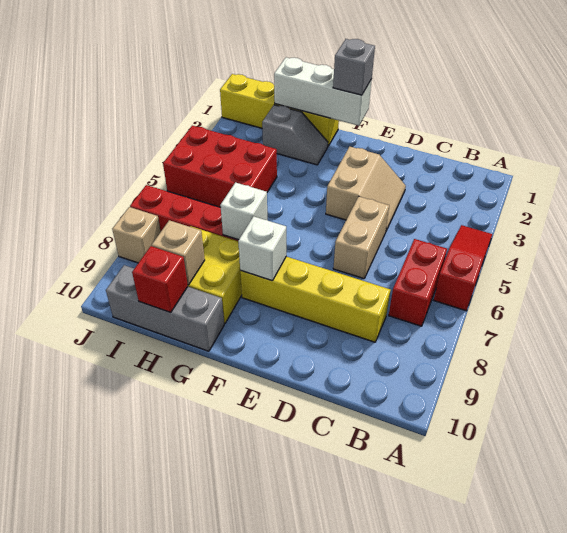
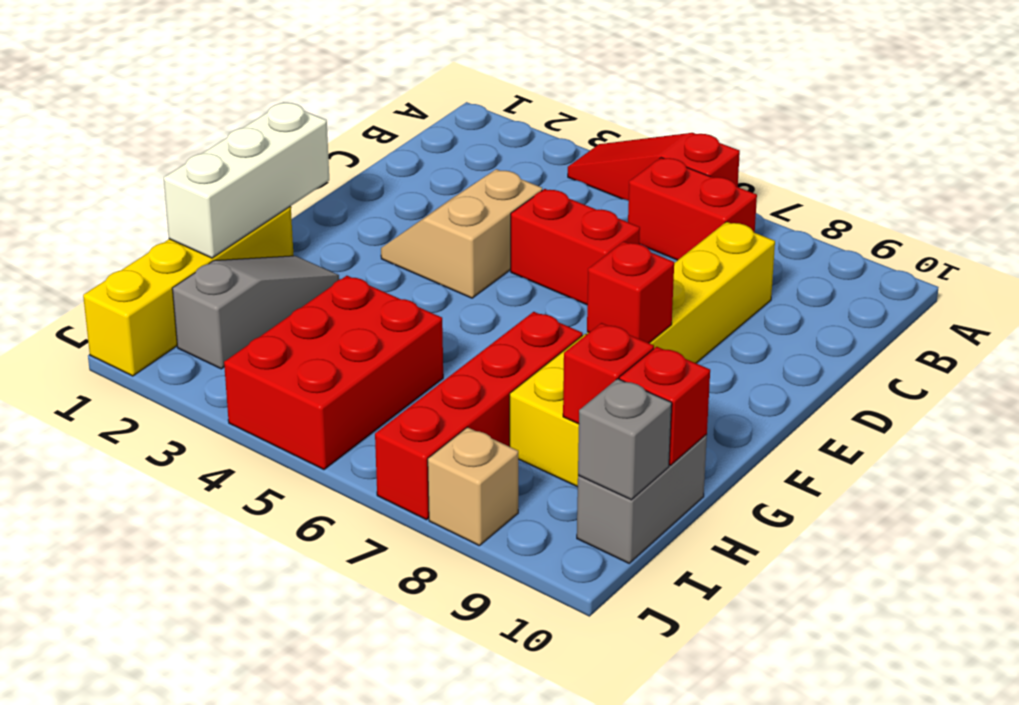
tan 2x2 slope [326,147,406,231] -> tan 2x2 slope turned to [381,169,542,298]
tan 1x2 brick [333,197,389,279] -> red 1x2 brick [511,189,640,305]
grey 1x1 brick [333,39,375,95] -> grey 1x1 brick moved to [578,379,672,500]
white 1x1 brick [238,216,286,281] -> red 1x1 brick [587,242,674,343]
grey 1x2 slope [262,105,328,165] -> grey 1x3 slope [172,256,339,369]
white 1x1 brick [220,182,267,240] -> none
grey 1x3 brick [106,265,224,351] -> grey 1x2 brick [577,434,707,563]
tan 1x1 brick [152,220,205,285] -> red 1x1 brick [563,323,654,424]

